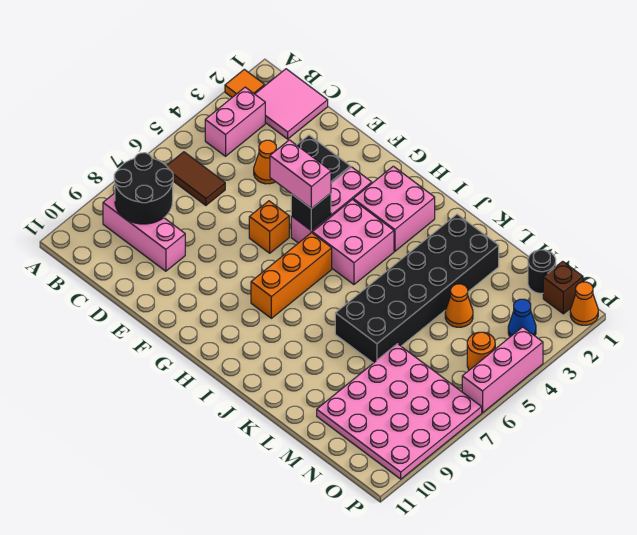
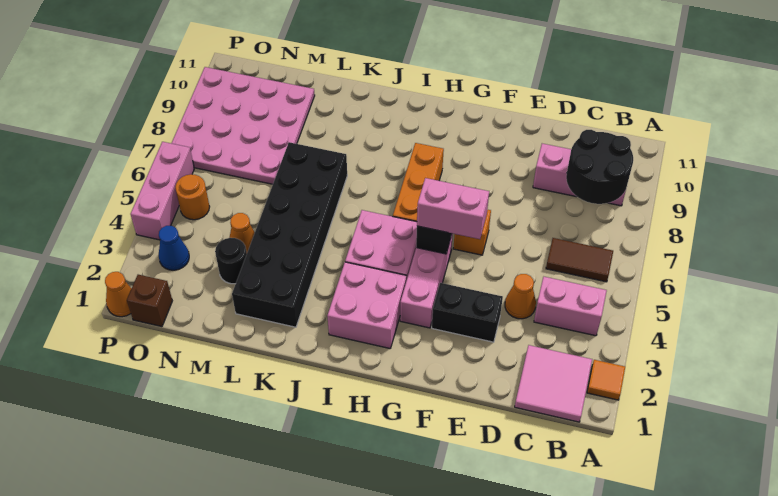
pink 1x2 brick [205,87,265,156] -> pink 1x2 brick turned to [534,277,607,336]
black 1x1 round brick [528,250,556,293] -> black 1x1 round brick moved to [215,238,247,284]

